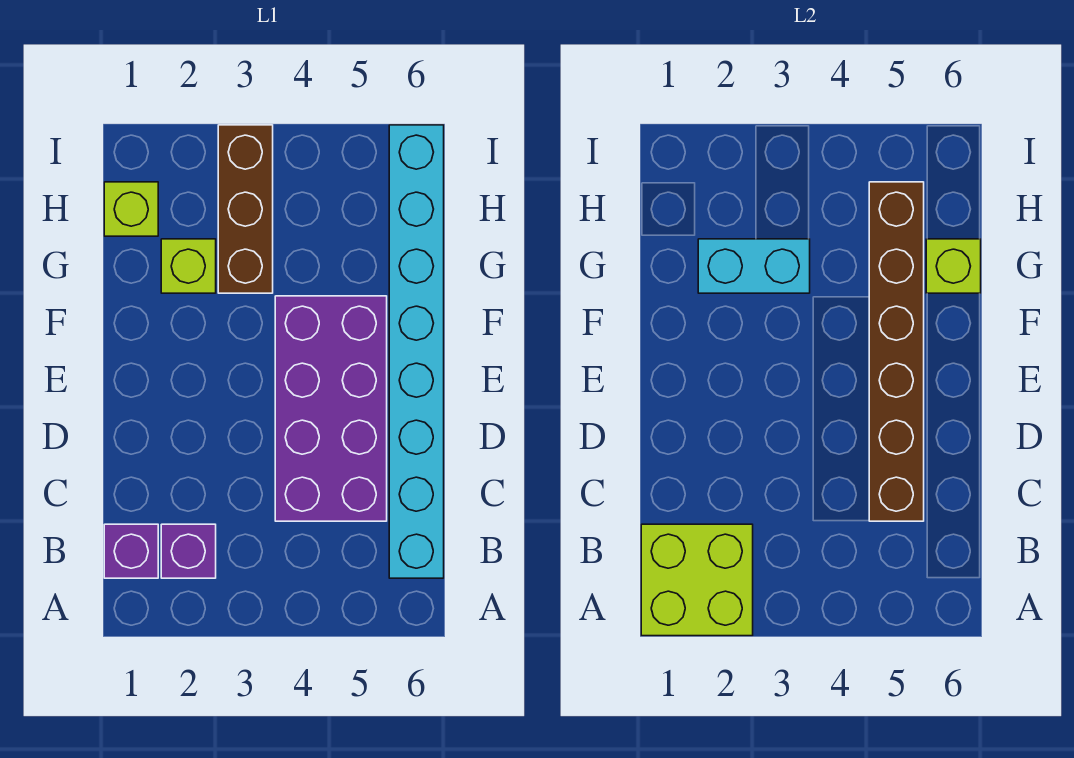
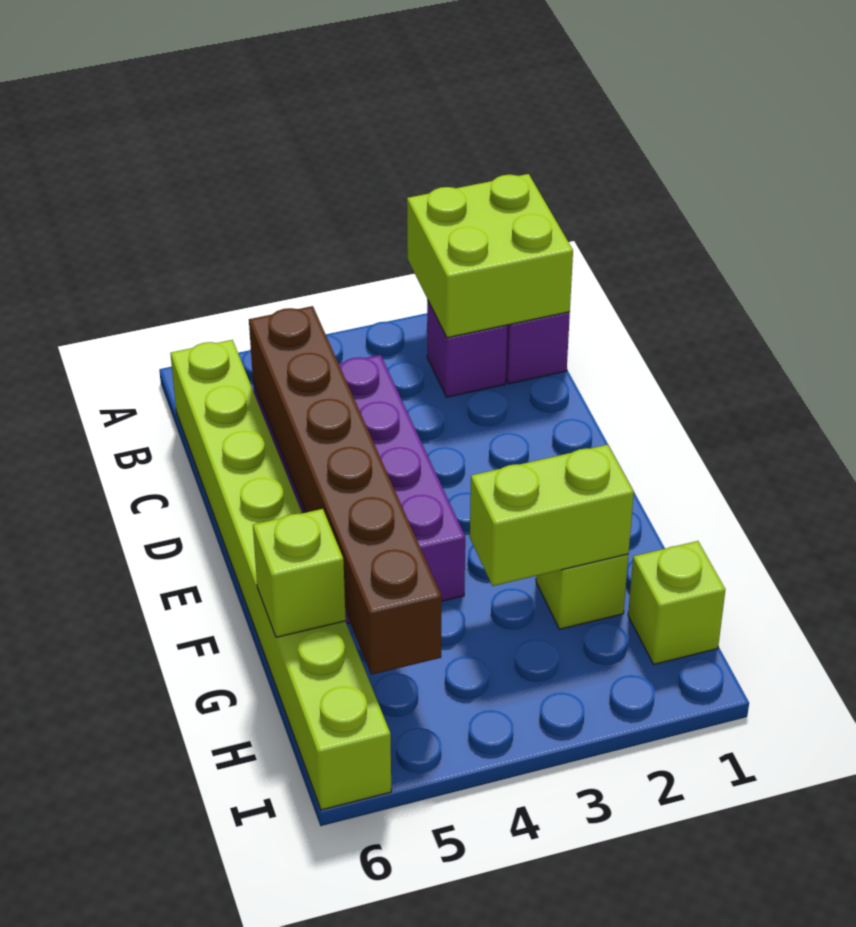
cyan 1x8 brick [389,125,444,578] -> lime 1x8 brick [170,340,391,810]
cyan 1x2 brick [698,239,810,293] -> lime 1x2 brick [470,445,634,586]
brown 1x3 brick [218,125,273,293] -> none

